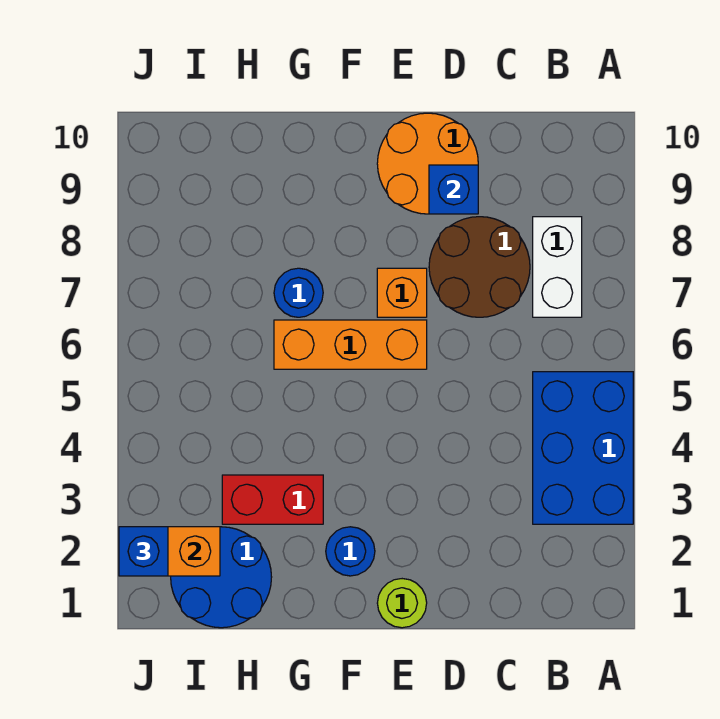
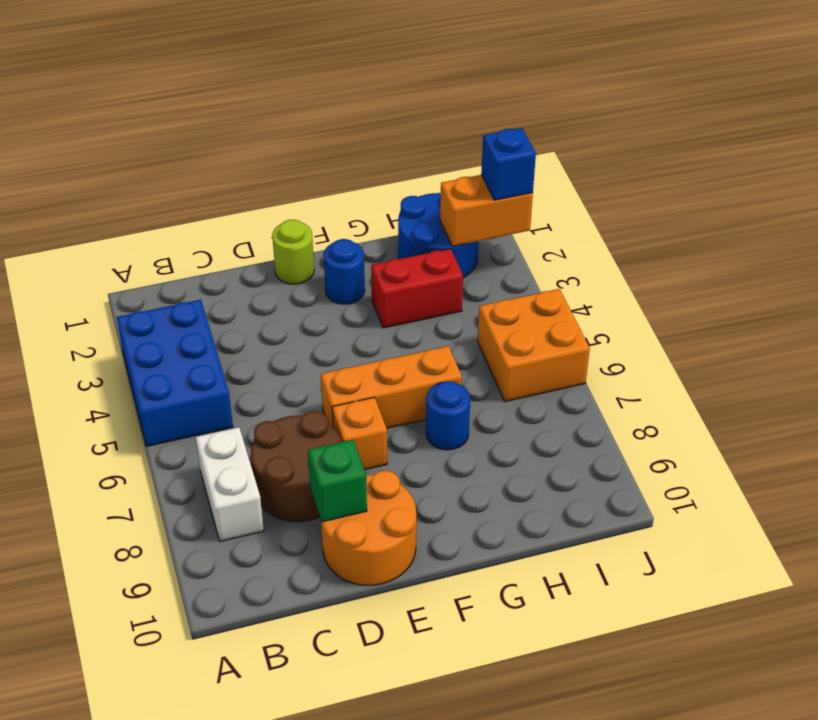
blue 1x1 brick [429,165,478,214] -> green 1x1 brick [308,440,367,522]
none -> orange 2x2 brick [478,289,590,402]

